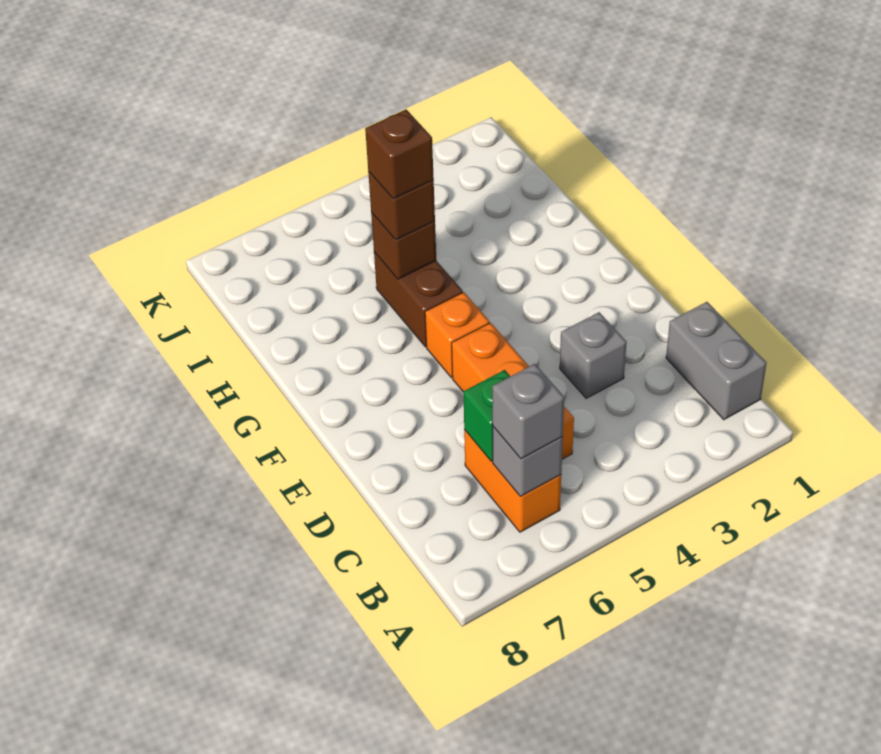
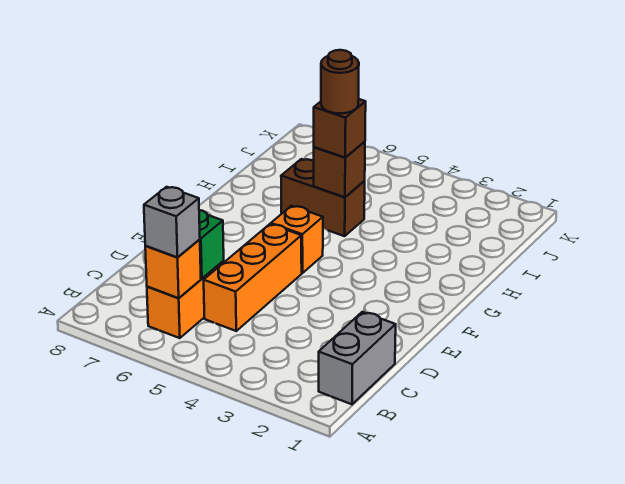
grey 1x1 brick [492,426,563,497] -> orange 1x1 brick [145,239,201,298]
grey 1x1 brick [560,312,627,398] -> none
brown 1x2 brick [374,252,463,347] -> brown 1x2 brick turned to [281,159,365,236]
brown 1x1 brick [365,110,434,199] -> brown 1x1 round brick [321,50,359,114]

